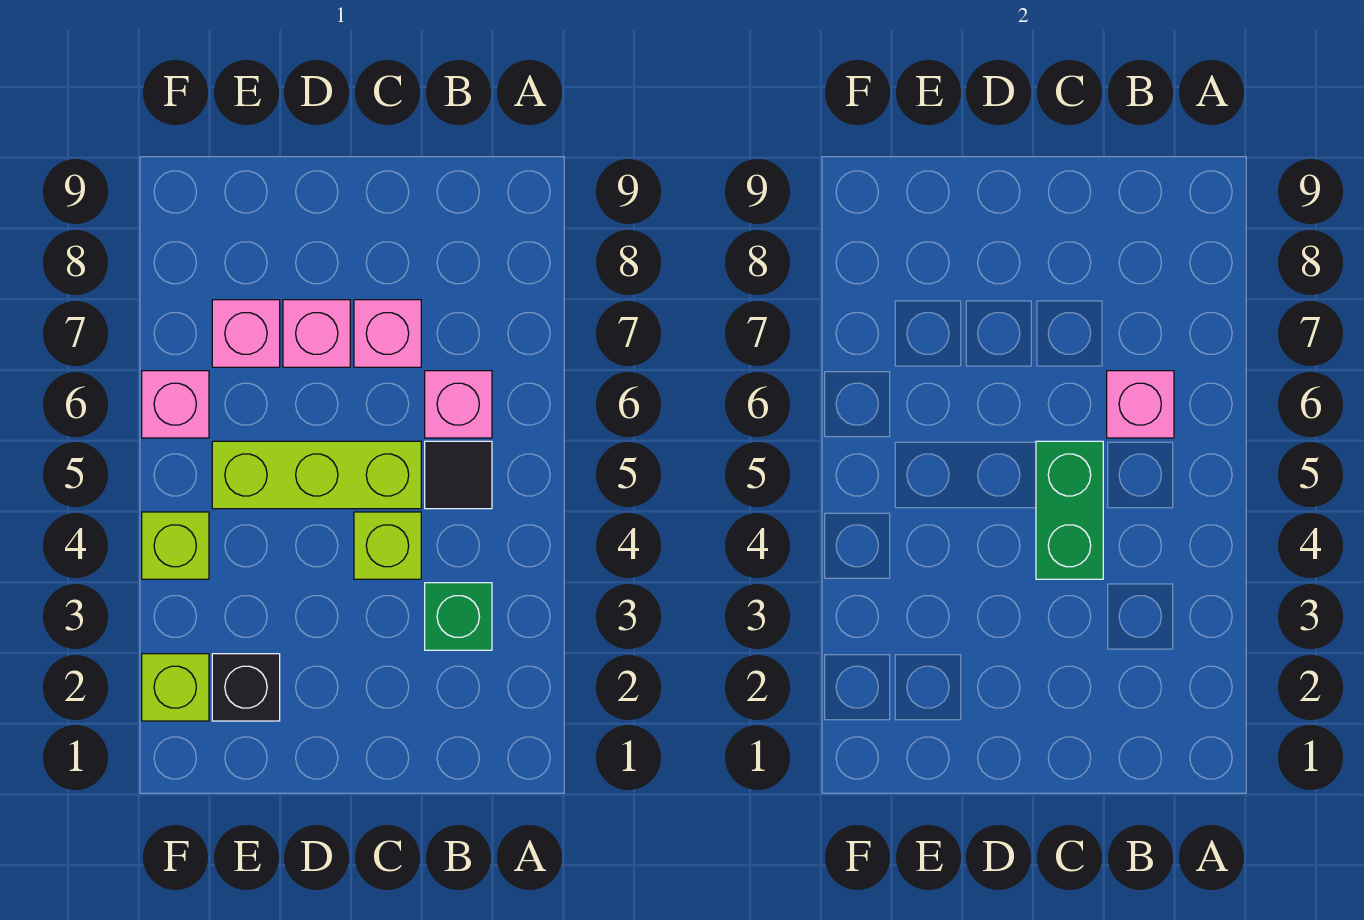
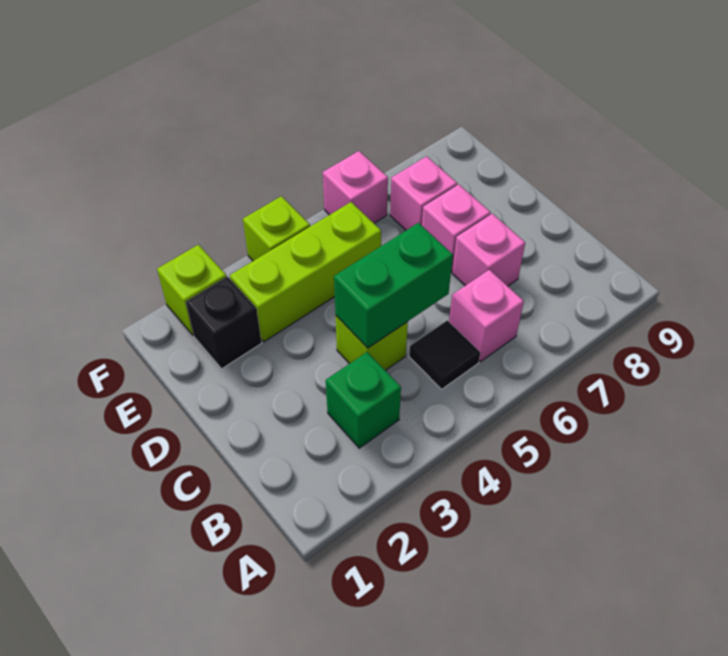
pink 1x1 brick [1107,371,1174,438] -> none
lime 1x3 brick [212,441,421,509] -> lime 1x3 brick turned to [230,202,381,342]

